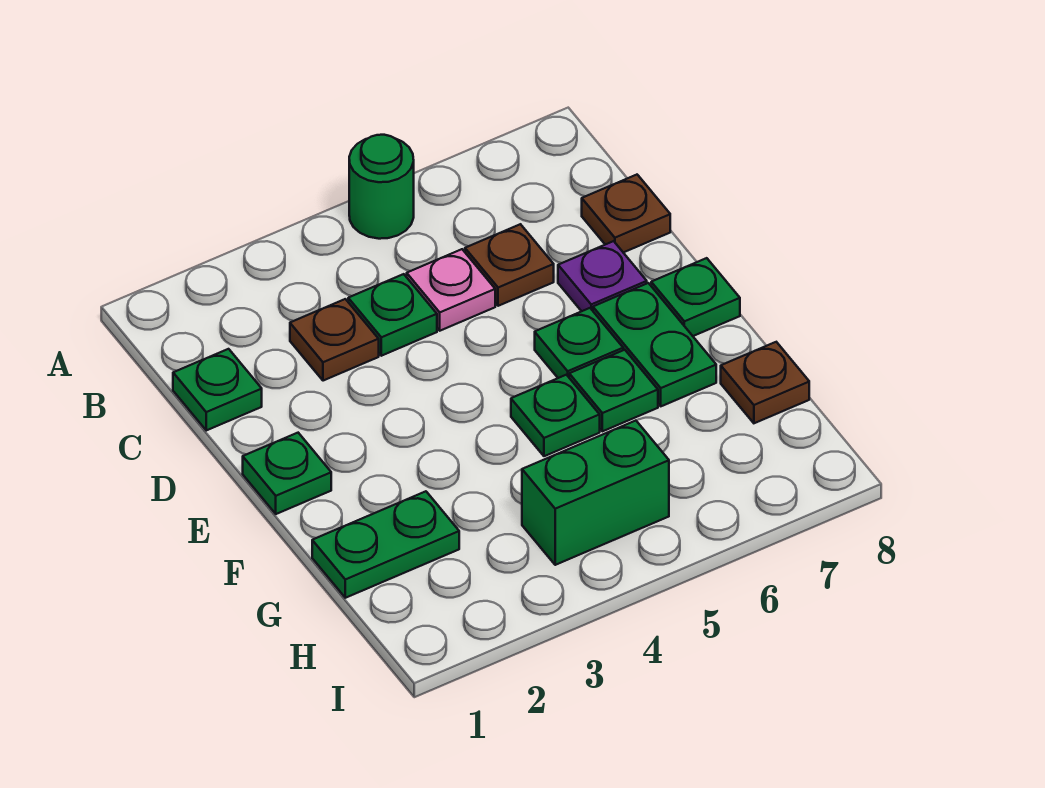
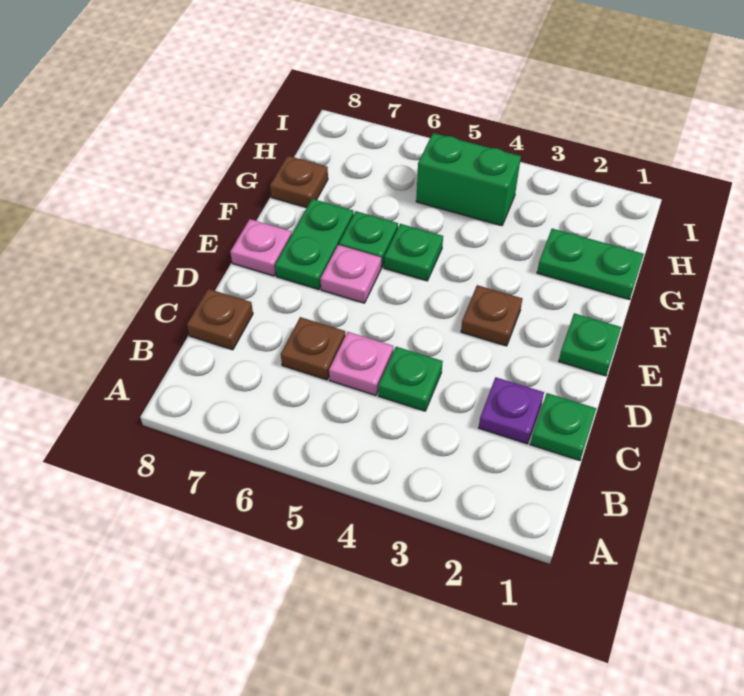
green 1x1 round brick [349,135,414,239] -> none
brown 1x1 plate [290,299,379,381] -> brown 1x1 plate moved to [461,285,522,346]
purple 1x1 plate [558,241,647,311] -> purple 1x1 plate moved to [479,377,544,444]
green 1x1 plate [535,308,623,378] -> pink 1x1 plate [320,245,381,303]
green 1x1 plate [651,258,740,336] -> pink 1x1 plate [230,219,292,276]

